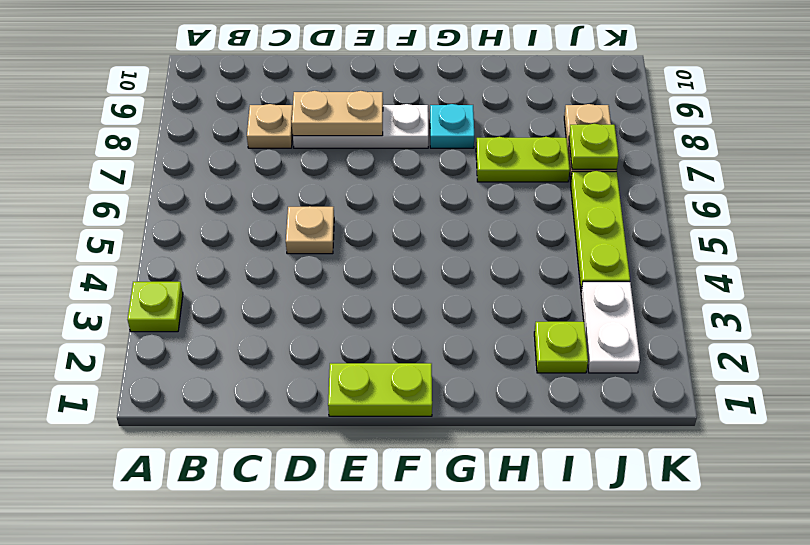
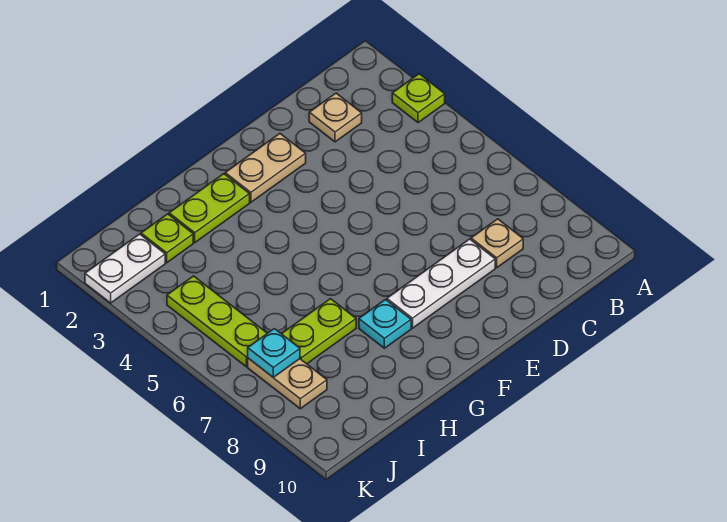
tan 1x1 plate [286,206,334,254] -> tan 1x1 plate moved to [309,93,362,142]
tan 1x2 plate [292,91,383,136] -> tan 1x2 plate moved to [225,134,306,202]
lime 1x2 plate [328,363,432,416] -> lime 1x2 plate moved to [169,174,250,242]
white 1x2 plate [581,282,640,373] -> white 1x2 plate turned to [85,234,165,303]
lime 1x1 plate [569,124,619,169] -> cyan 1x1 plate [248,329,300,377]

